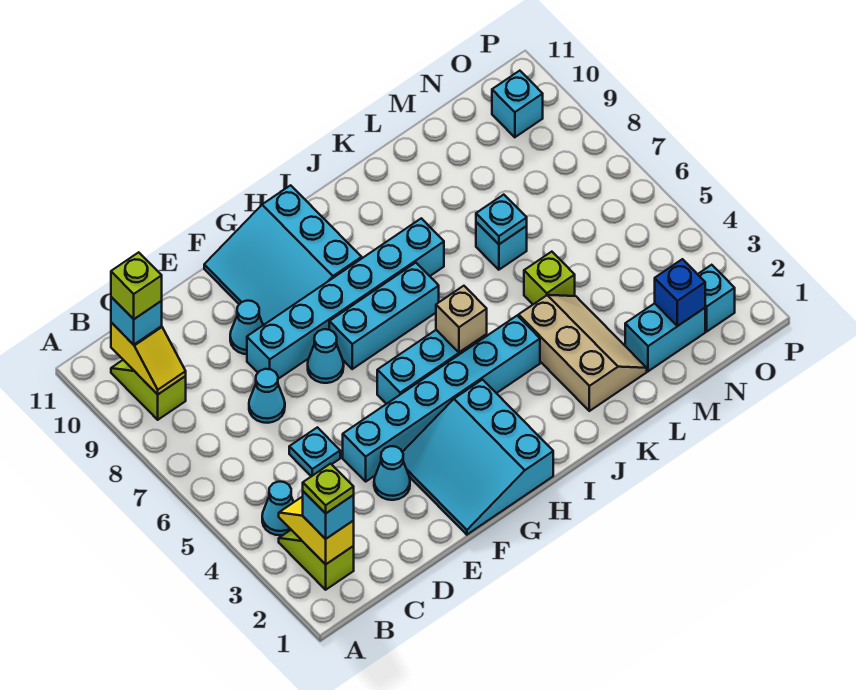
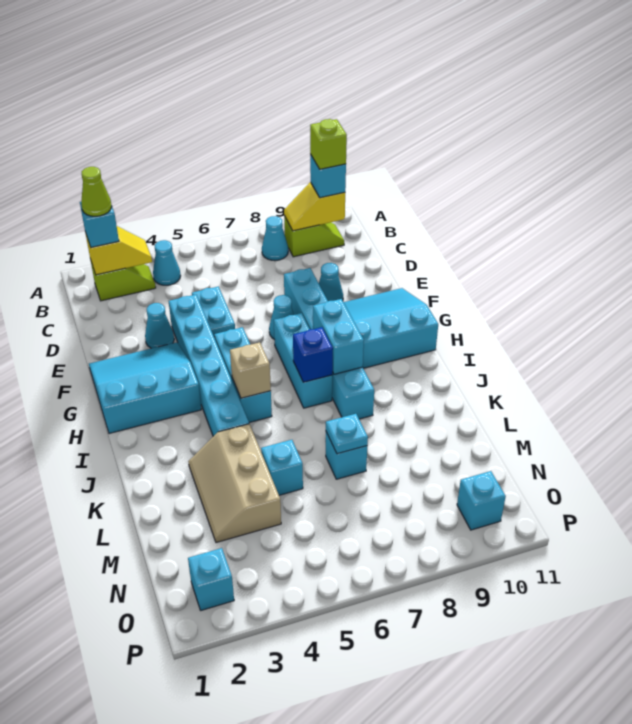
lime 1x1 plate [303,464,354,514] -> lime 1x1 cone [81,167,112,216]
cyan 1x1 plate [289,427,340,476] -> cyan 1x2 plate [192,286,235,337]
cyan 1x1 cone [249,369,285,423] -> cyan 1x1 cone moved to [262,216,288,261]
tan 2x3 slope [519,295,647,411] -> tan 2x3 slope turned to [188,424,281,543]
lime 1x1 brick [524,252,575,304] -> cyan 1x1 brick [261,440,303,495]
cyan 1x2 brick [625,303,705,371] -> cyan 1x2 brick moved to [313,299,364,374]
blue 1x1 brick [655,259,705,326] -> blue 1x1 brick moved to [293,327,333,382]

